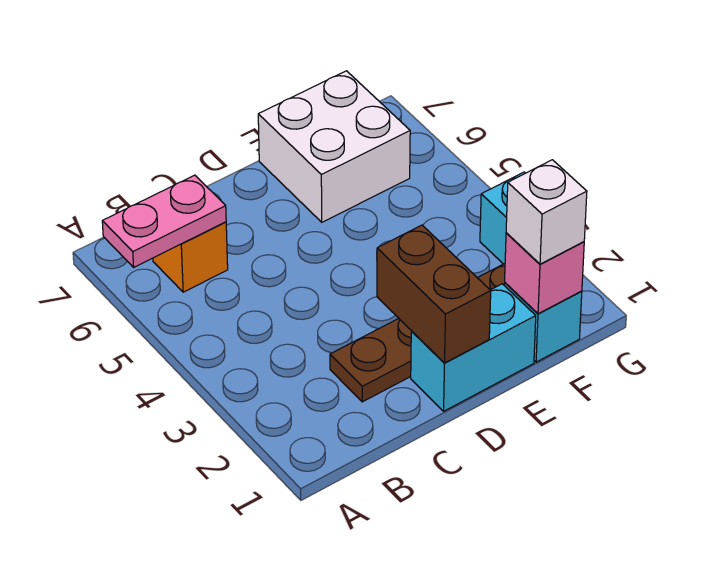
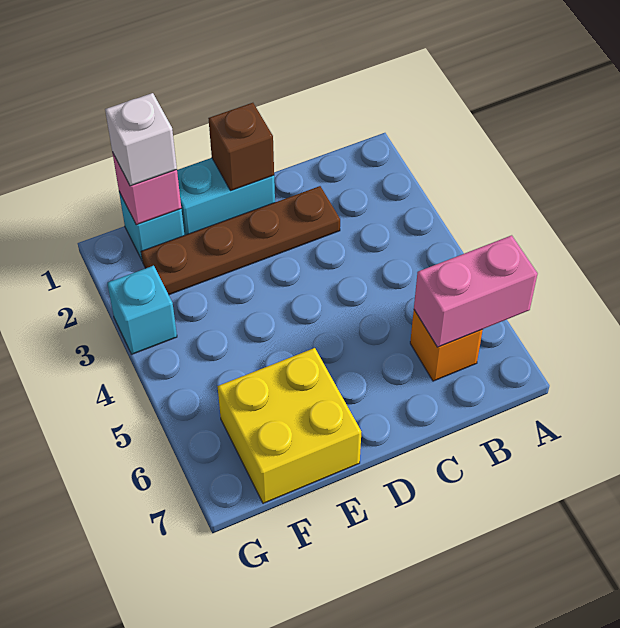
pink 1x2 plate [102,175,226,267] -> pink 1x2 brick [414,235,538,347]
brown 1x2 brick [377,225,491,363] -> brown 1x1 brick [208,103,274,191]
white 2x2 brick [258,71,410,222] -> yellow 2x2 brick [217,348,361,503]

